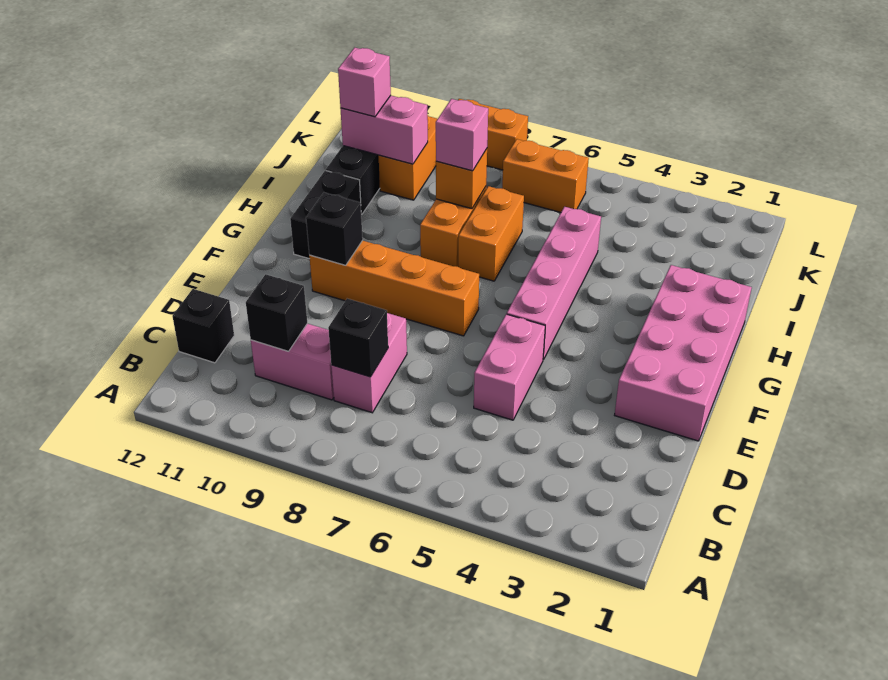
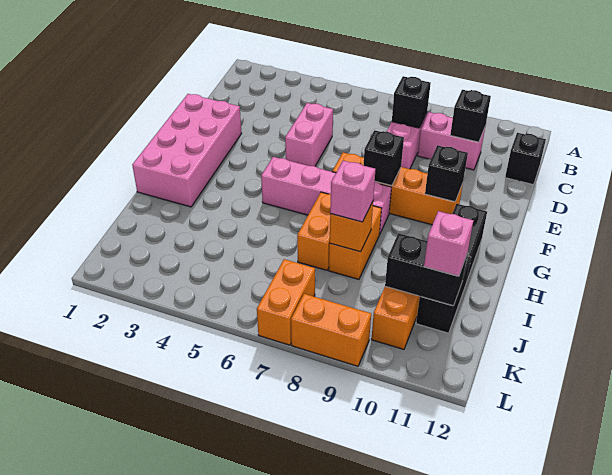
pink 1x4 brick [507,207,601,360] -> pink 1x4 brick turned to [261,157,391,234]
none -> black 1x1 brick [363,130,404,186]
pink 1x2 brick [340,96,428,164] -> black 1x2 brick [385,233,467,306]
orange 1x2 brick [502,139,589,212] -> orange 1x2 brick turned to [257,259,315,345]

